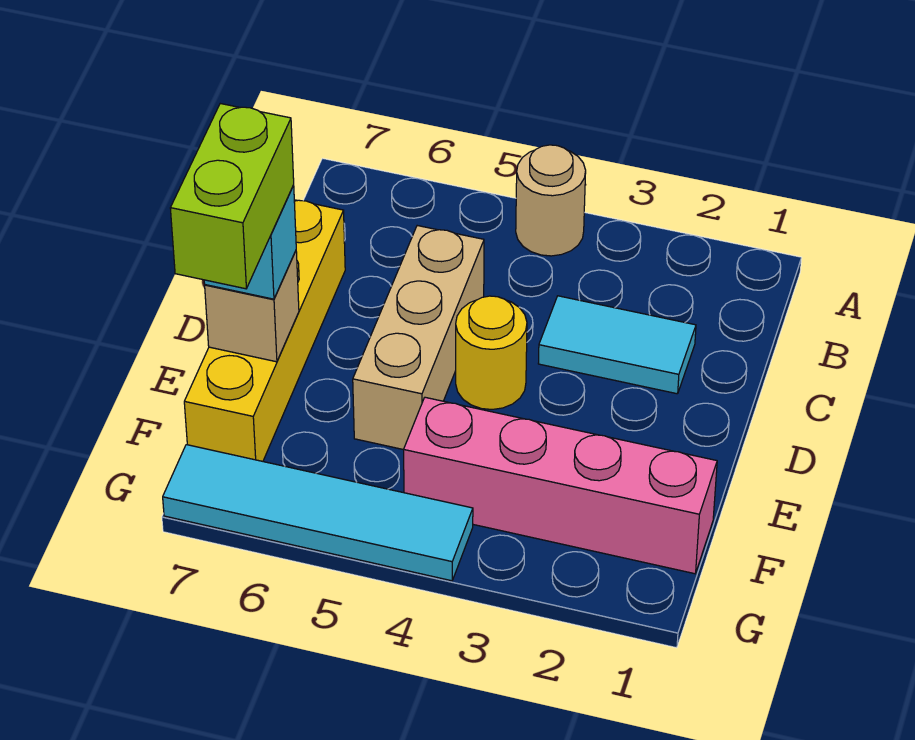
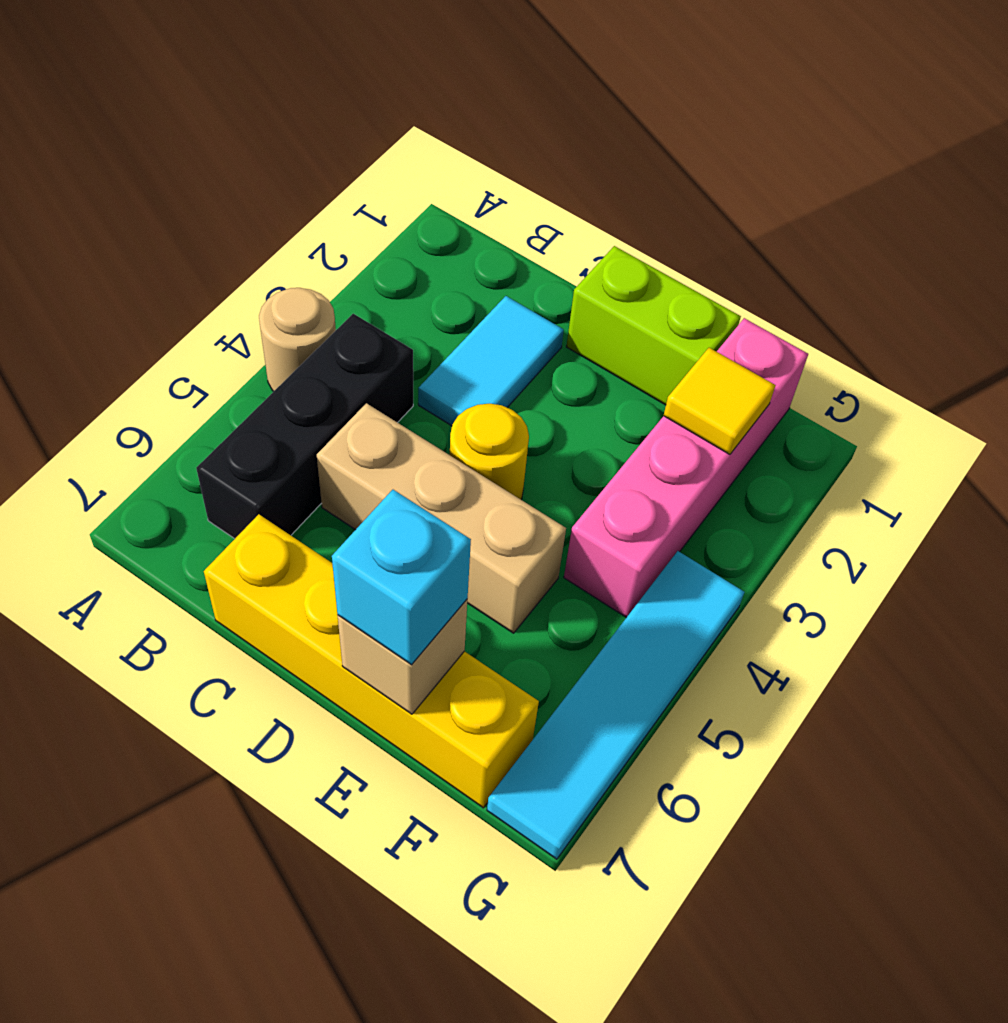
none -> black 1x3 brick [196,314,413,539]
lime 1x2 brick [170,104,294,289] -> lime 1x2 brick moved to [566,246,741,405]
none -> yellow 1x1 tile [664,348,775,454]

